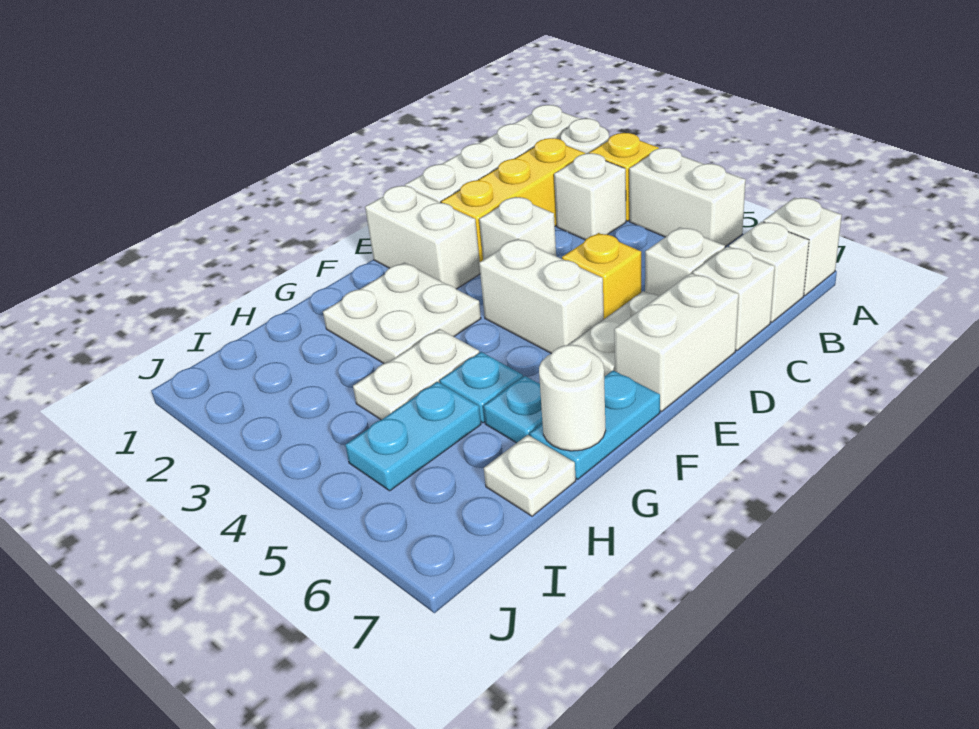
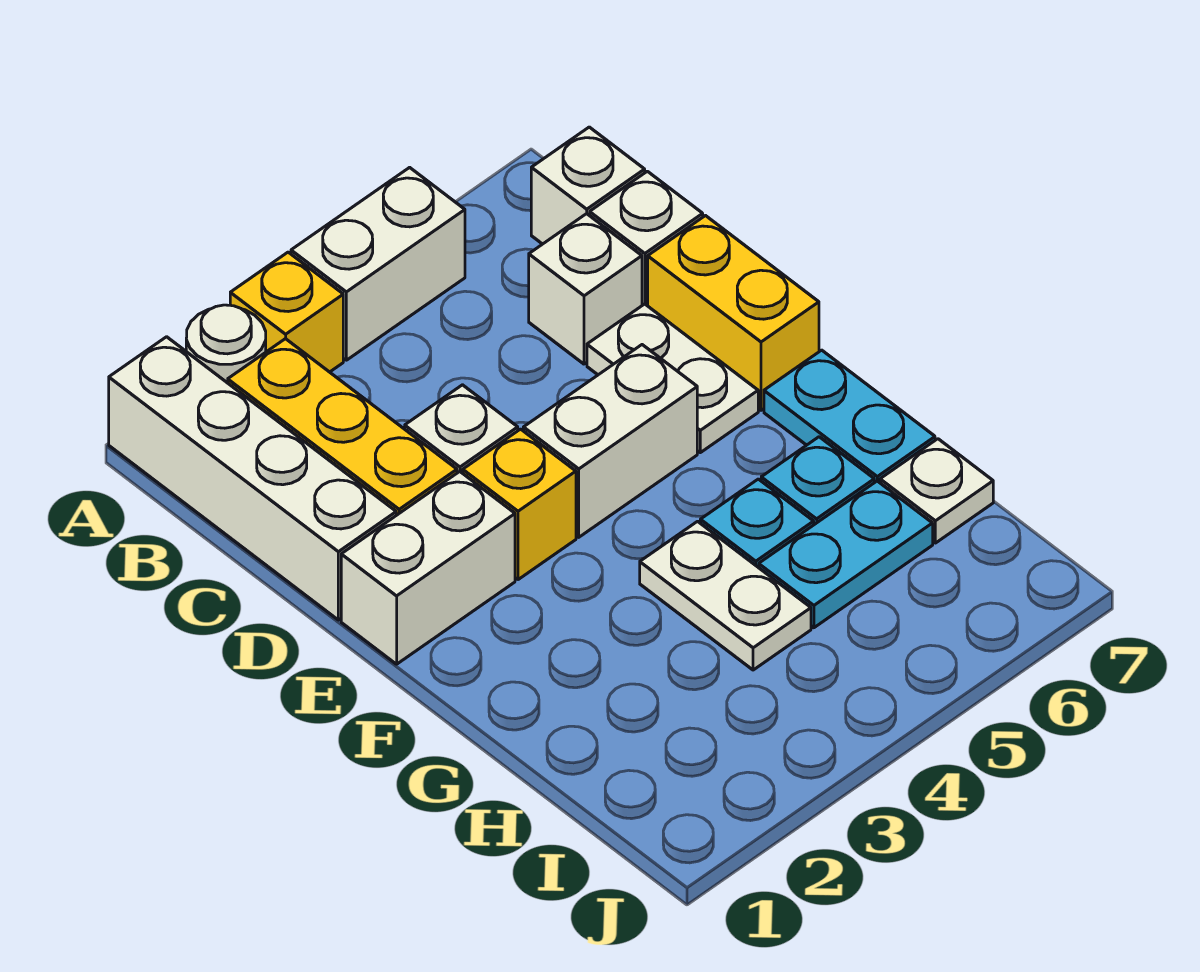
white 1x1 brick [763,198,842,296] -> none
white 1x1 brick [554,153,626,240] -> none
yellow 1x1 brick [562,233,641,319] -> yellow 1x1 brick moved to [463,429,576,580]
white 1x2 brick [614,273,739,411] -> yellow 1x2 brick [648,216,819,410]
white 2x2 plate [323,263,481,364] -> none
white 1x1 round brick [539,345,606,451] -> none
cyan 1x2 plate [345,382,481,491] -> cyan 1x2 plate turned to [759,481,933,628]

